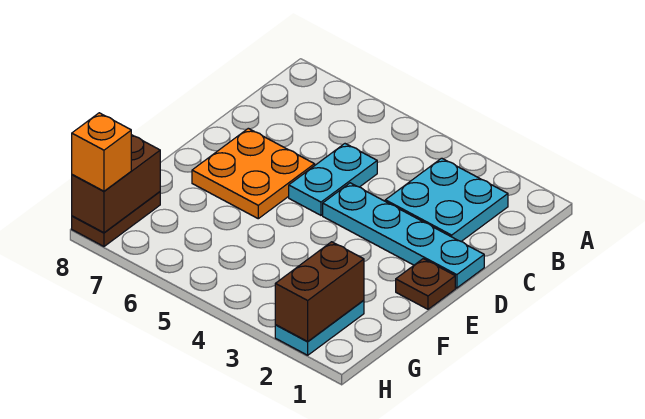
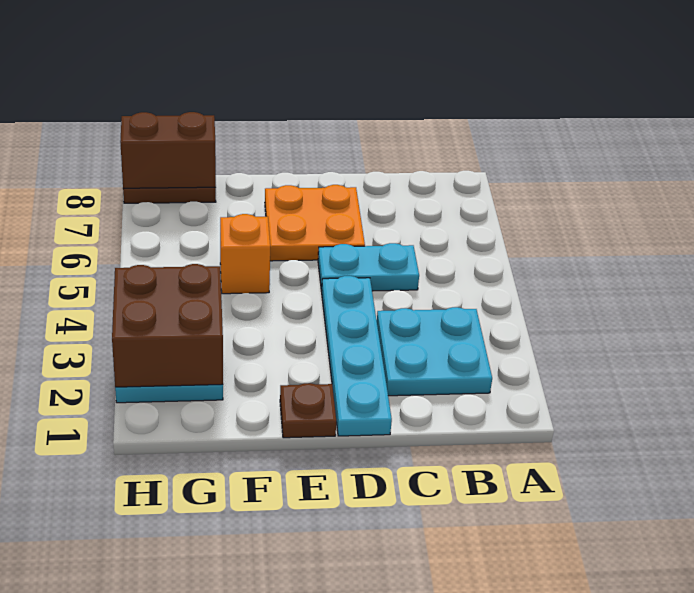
brown 1x2 brick [275,242,364,341] -> brown 2x2 brick [112,264,223,387]
orange 1x1 brick [72,113,131,191] -> orange 1x1 brick moved to [220,214,270,294]

